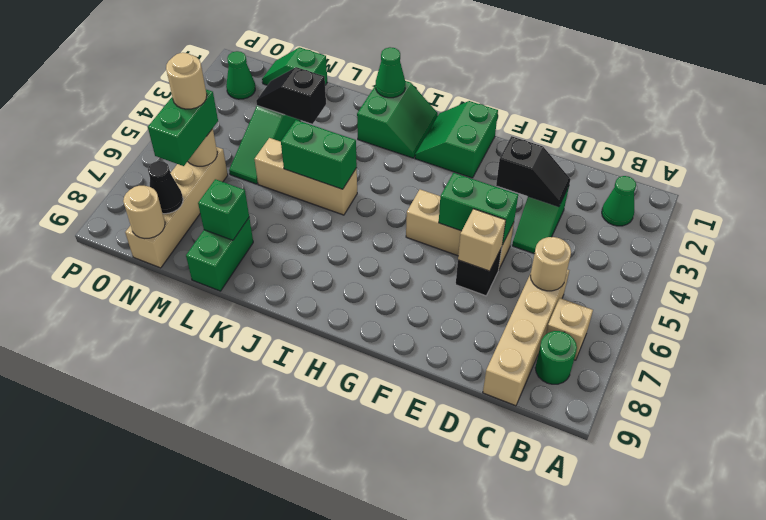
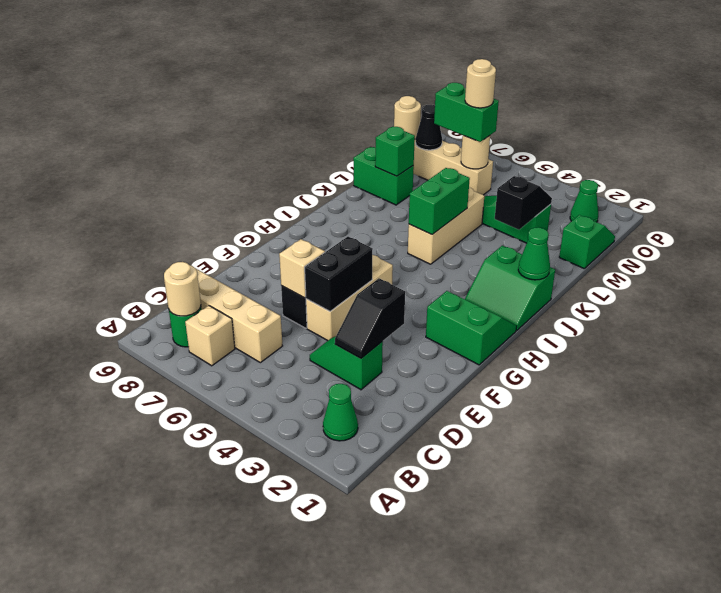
tan 1x1 round brick [530,237,571,291] -> tan 1x1 round brick moved to [164,262,201,316]
green 1x2 brick [439,173,518,245] -> black 1x2 brick [305,237,373,311]

